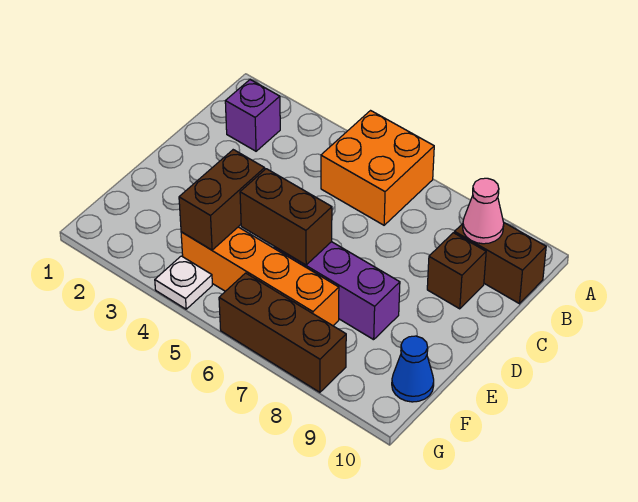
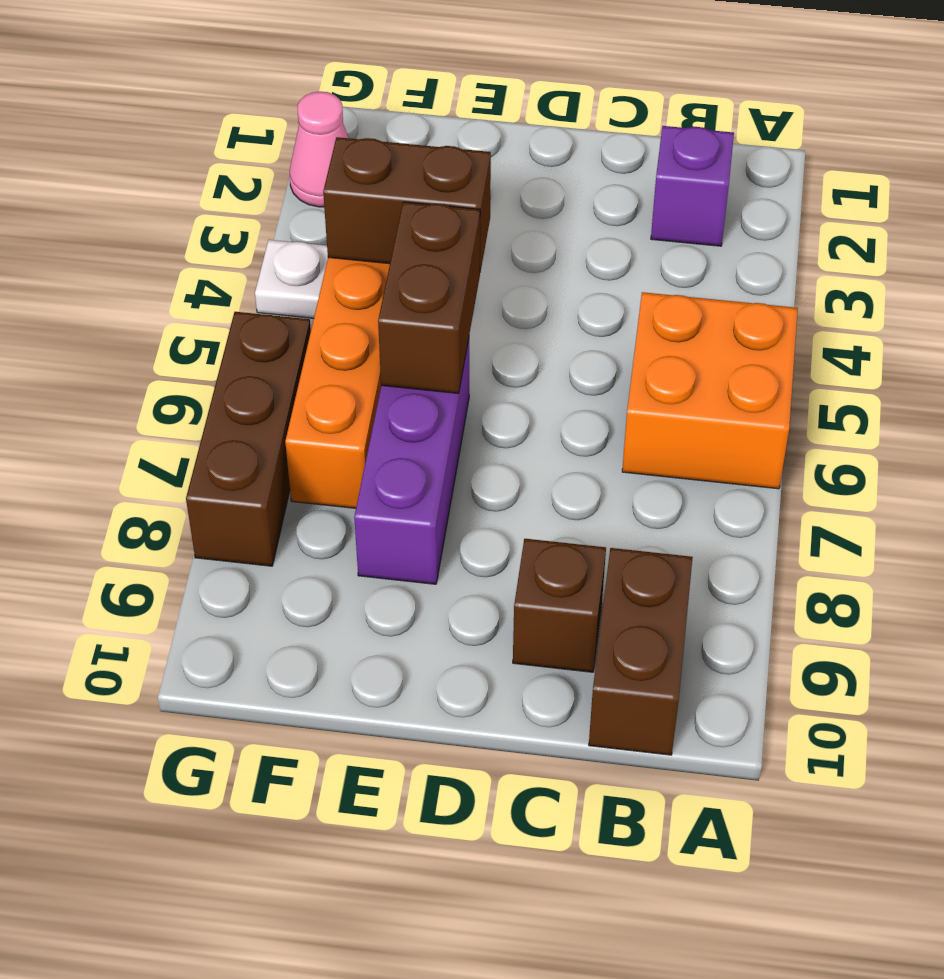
pink 1x1 cone [463,178,504,244] -> pink 1x1 cone moved to [290,92,348,207]
blue 1x1 cone [392,336,434,402] -> none

